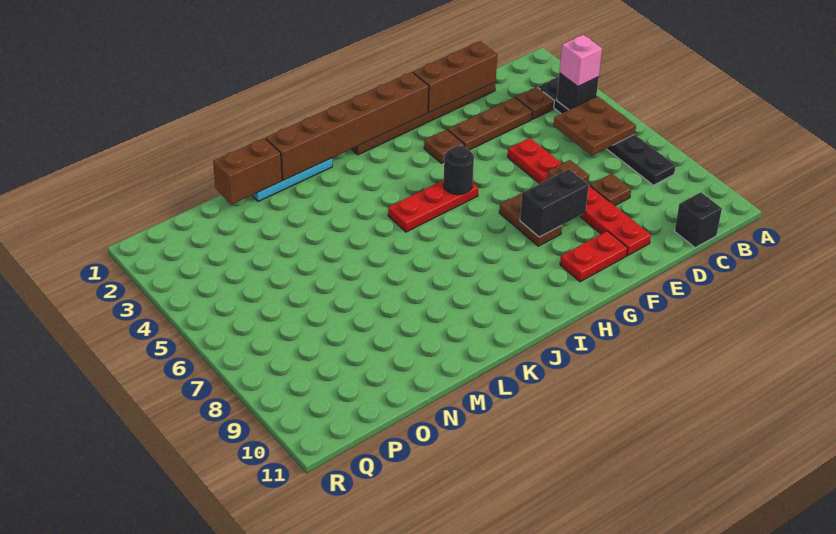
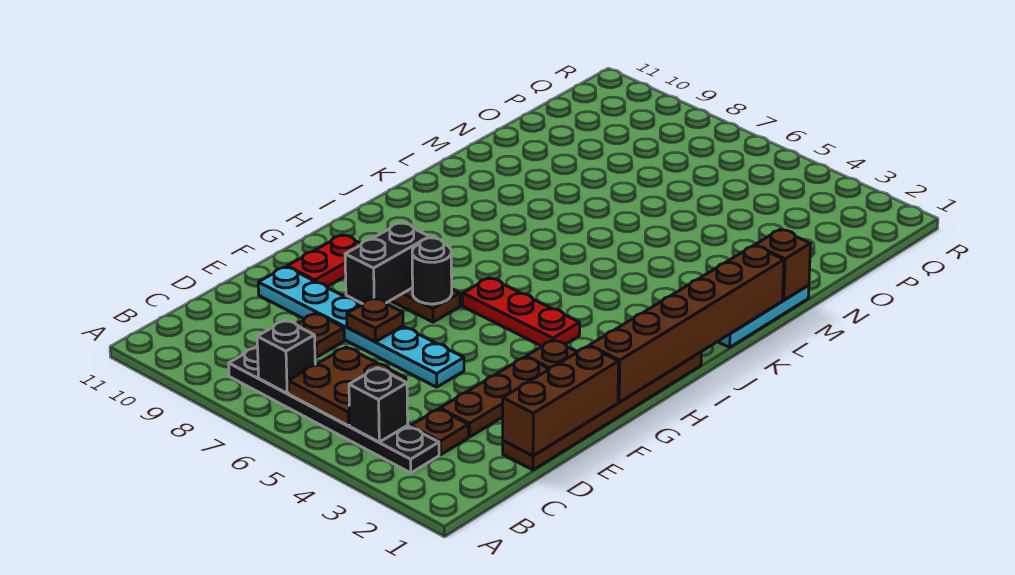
pink 1x1 brick [559,35,602,86] -> none
black 1x1 brick [675,192,722,247] -> black 1x1 brick moved to [257,320,315,393]
red 1x6 plate [508,138,651,256] -> cyan 1x6 plate [258,267,464,387]
red 1x3 plate [388,181,478,232] -> red 1x3 plate turned to [463,278,580,346]
black 1x1 round brick [443,146,474,195] -> black 1x1 round brick moved to [412,238,452,304]
brown 1x2 brick [213,138,282,204] -> brown 1x1 brick [755,229,810,300]

